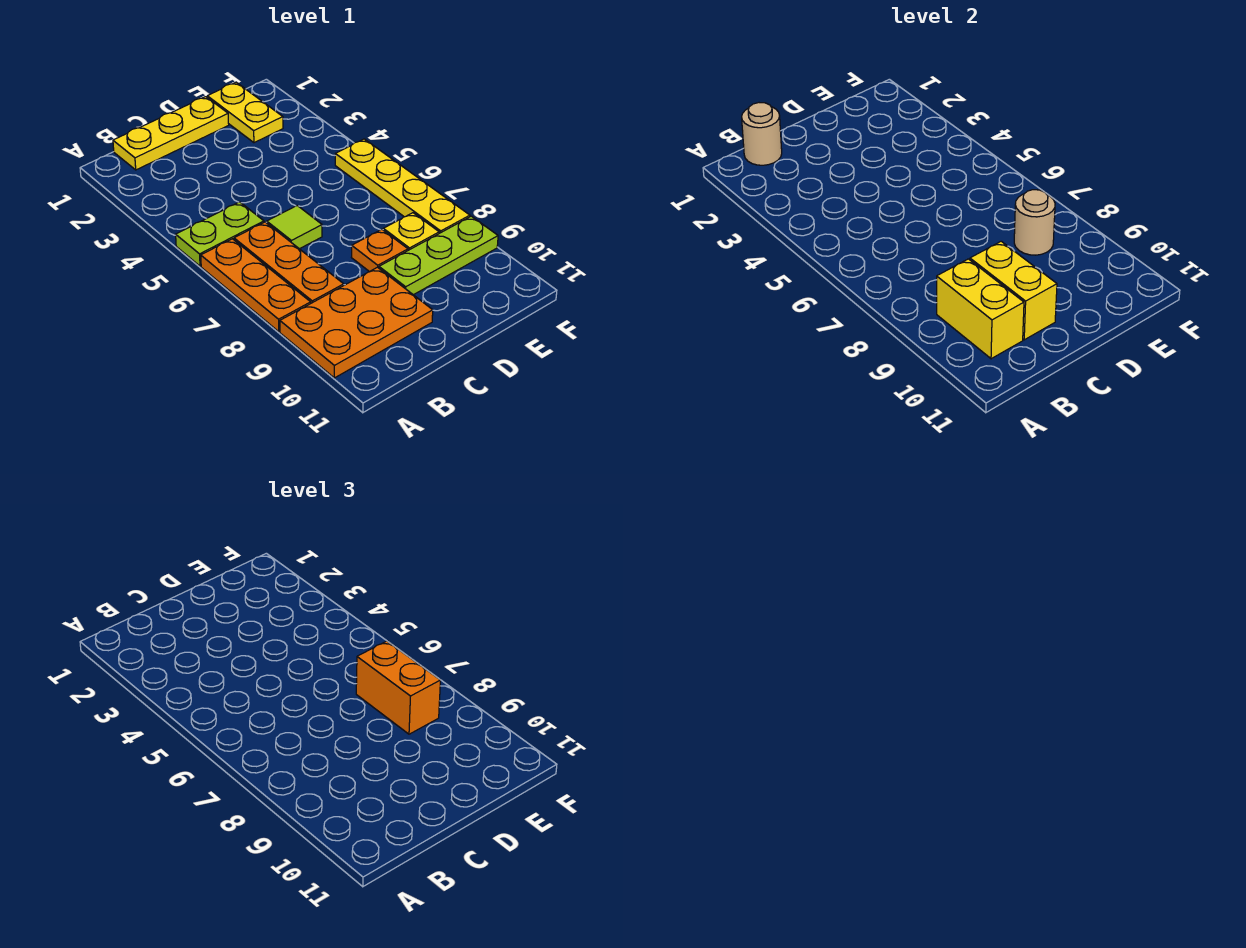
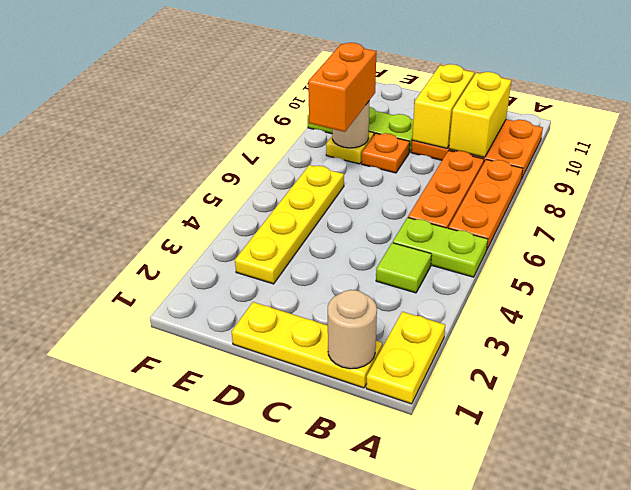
lime 1x1 tile [267,206,322,249] -> lime 1x1 tile moved to [376,243,432,293]
yellow 1x2 plate [207,82,283,143] -> yellow 1x2 plate moved to [366,312,445,404]
yellow 1x4 plate [335,139,470,233] -> yellow 1x4 plate moved to [235,165,344,284]

